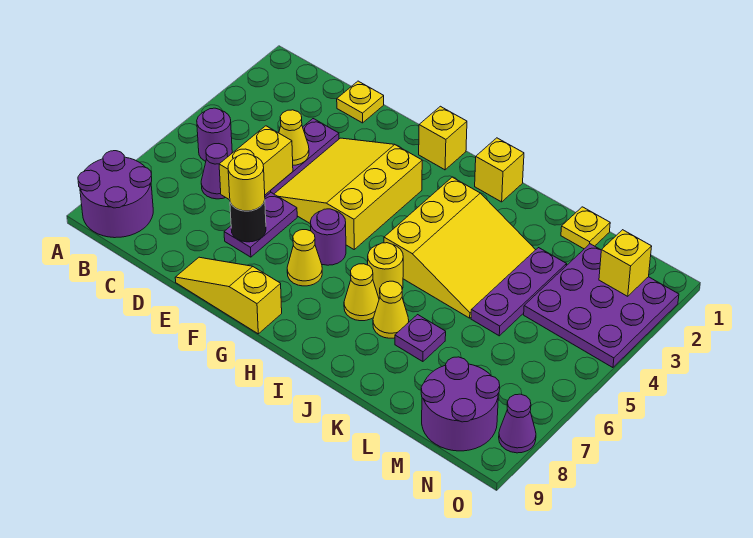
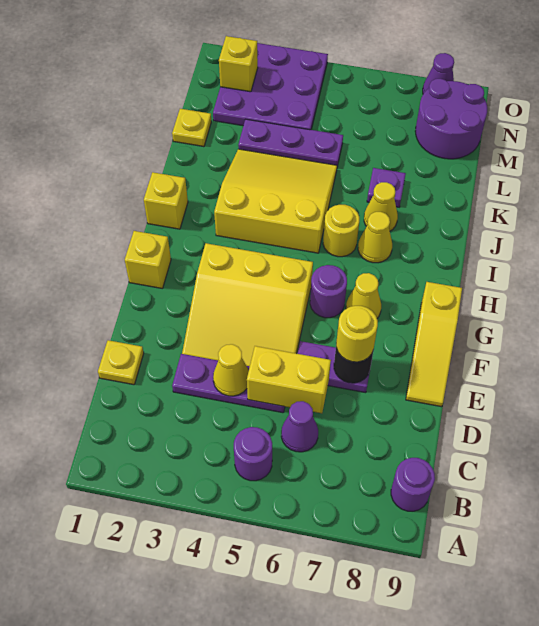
purple 2x2 round brick [78,151,153,238] -> purple 1x1 round brick [391,458,435,511]

